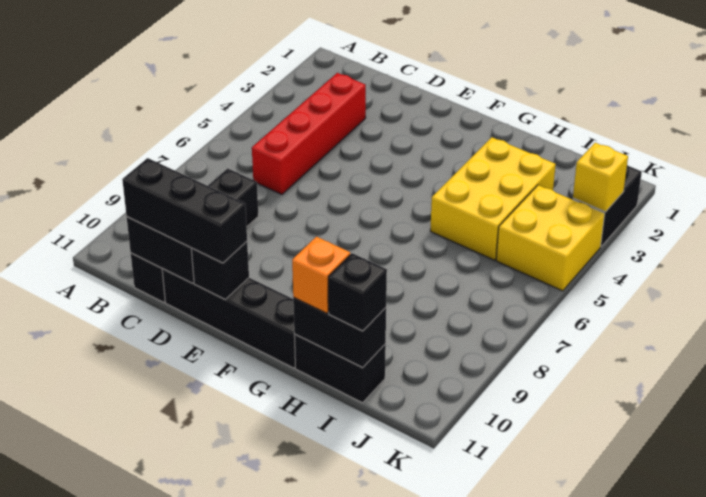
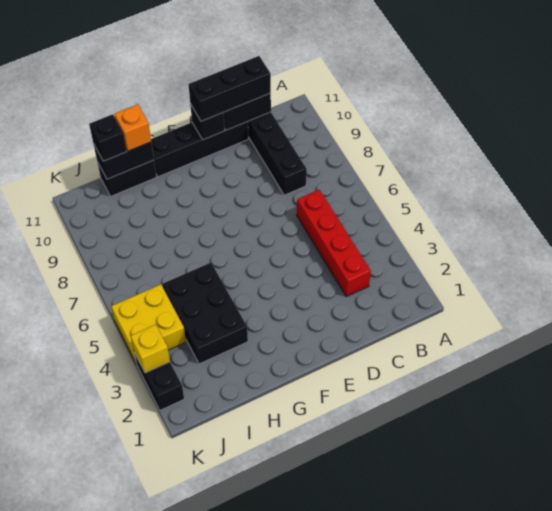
yellow 2x3 brick [430,137,556,260] -> black 2x3 brick [163,263,248,364]

